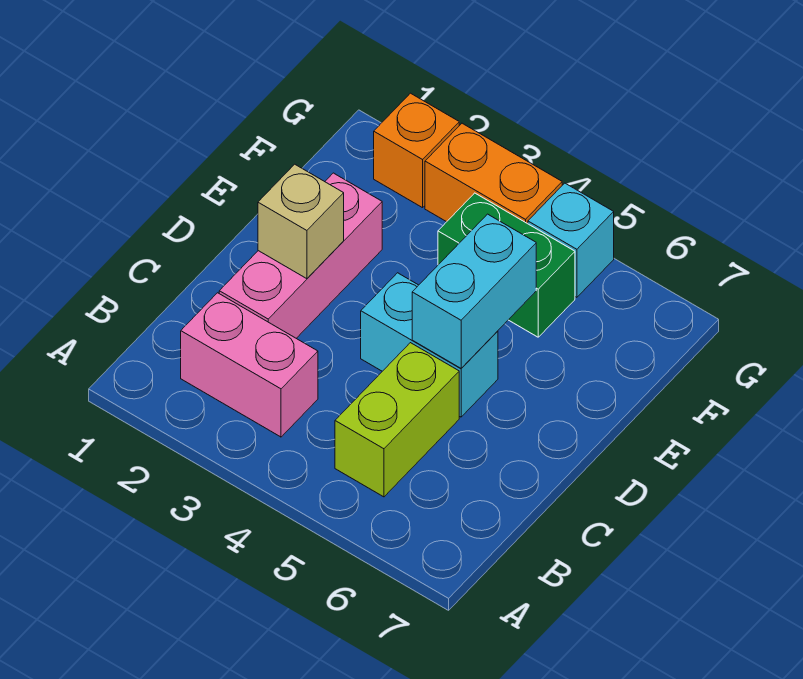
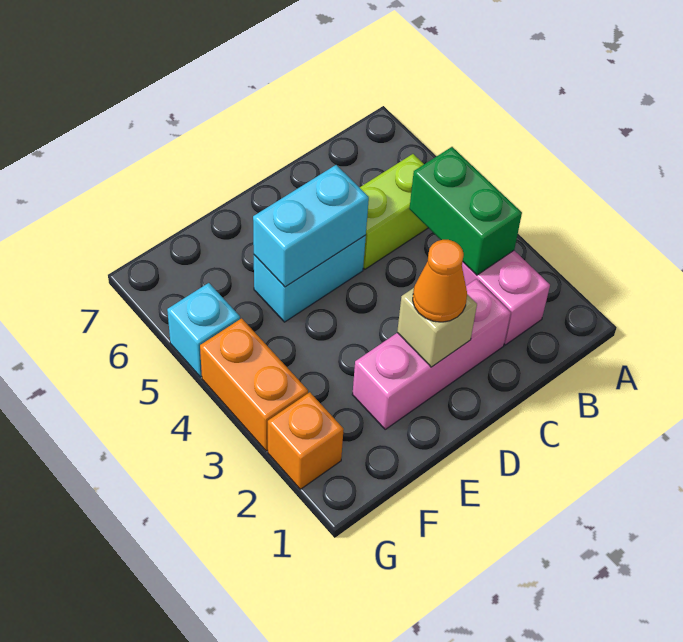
none -> orange 1x1 cone [413,240,467,322]
cyan 1x2 brick [361,273,498,417] -> cyan 1x2 brick turned to [254,235,366,322]
green 1x2 brick [438,193,575,337] -> green 1x2 brick moved to [409,147,522,275]

